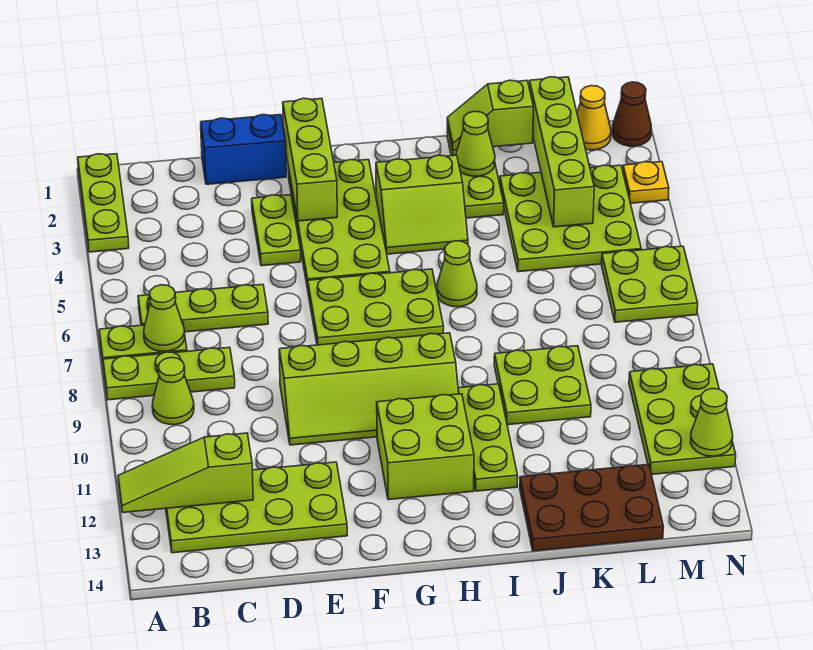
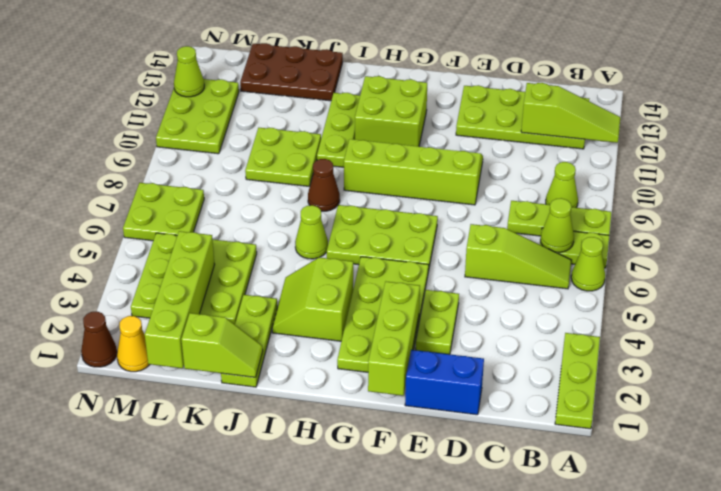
lime 1x3 plate [138,284,268,332] -> lime 1x3 slope [465,224,571,289]
lime 2x2 slope [376,155,468,254] -> lime 2x2 slope turned to [272,257,353,341]
none -> brown 1x1 cone [308,159,340,211]
lime 1x1 cone [456,111,495,176] -> lime 1x1 cone moved to [571,237,605,291]
yellow 1x1 plate [623,162,669,203] -> none

